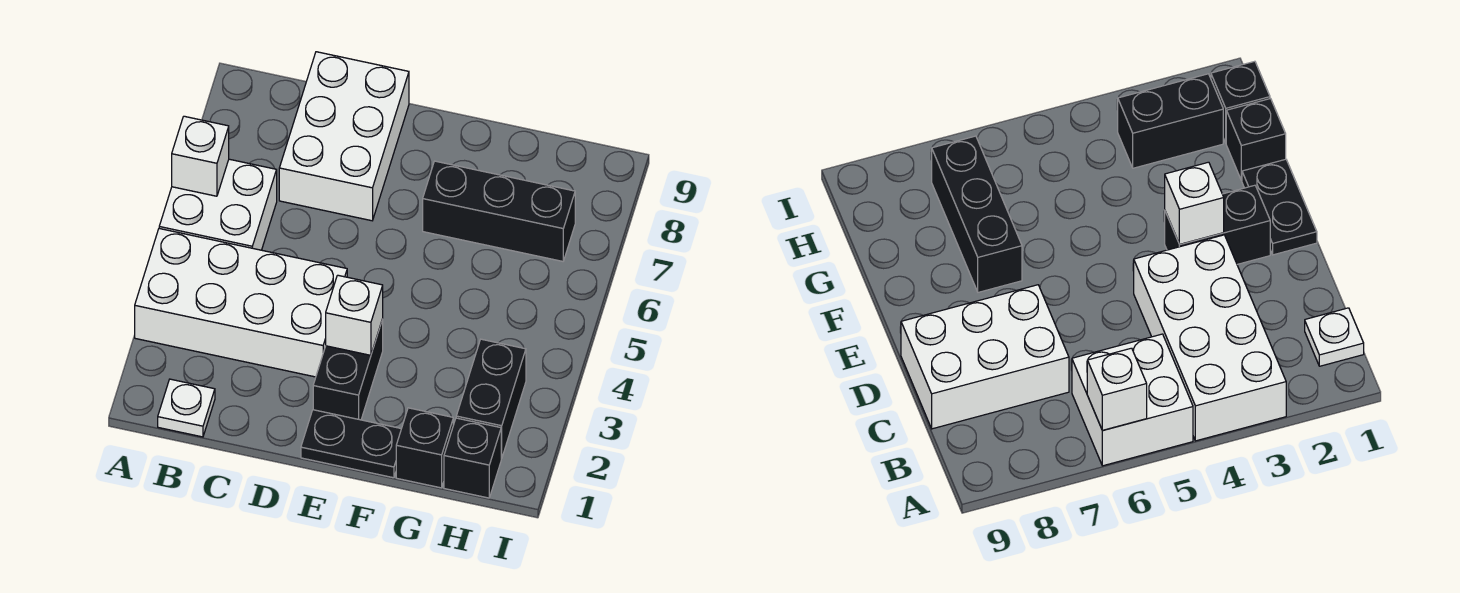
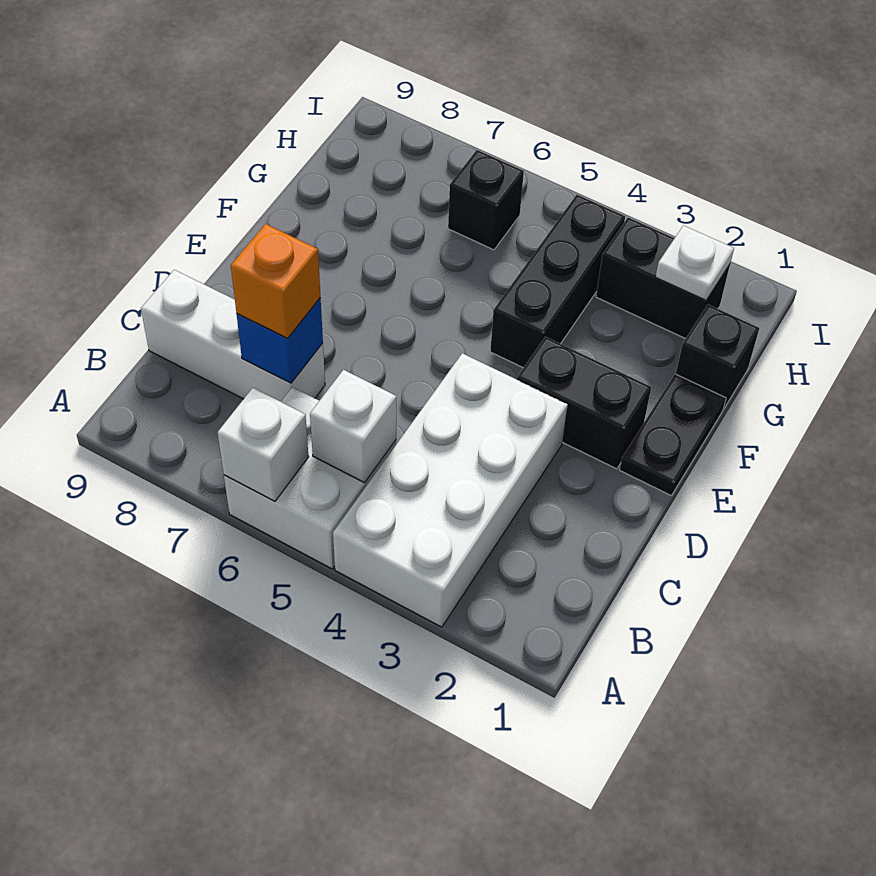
white 1x1 plate [158,379,215,437] -> white 1x1 plate moved to [655,225,734,300]
white 2x3 brick [279,52,409,221] -> white 1x3 brick [141,270,325,402]
none -> blue 1x1 brick [237,298,323,383]
none -> orange 1x1 brick [231,224,320,339]
white 1x1 brick [326,275,383,355] -> white 1x1 brick moved to [310,370,396,483]
black 1x3 brick [423,161,575,261] -> black 1x3 brick moved to [490,195,625,368]
black 1x1 brick [444,418,502,498] -> black 1x1 brick moved to [448,150,524,250]

